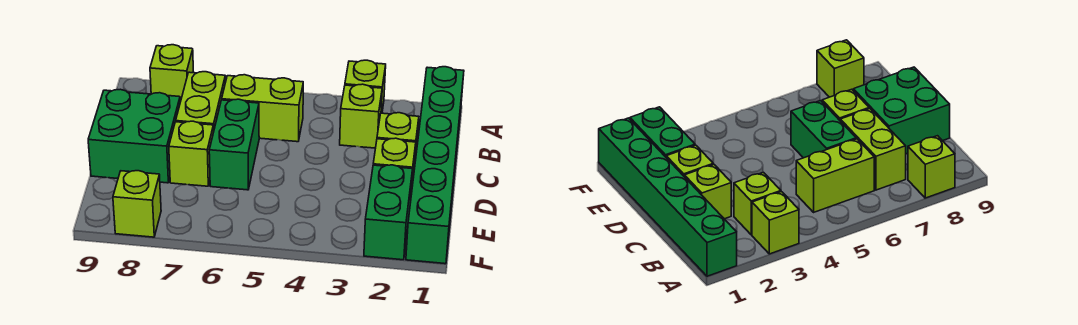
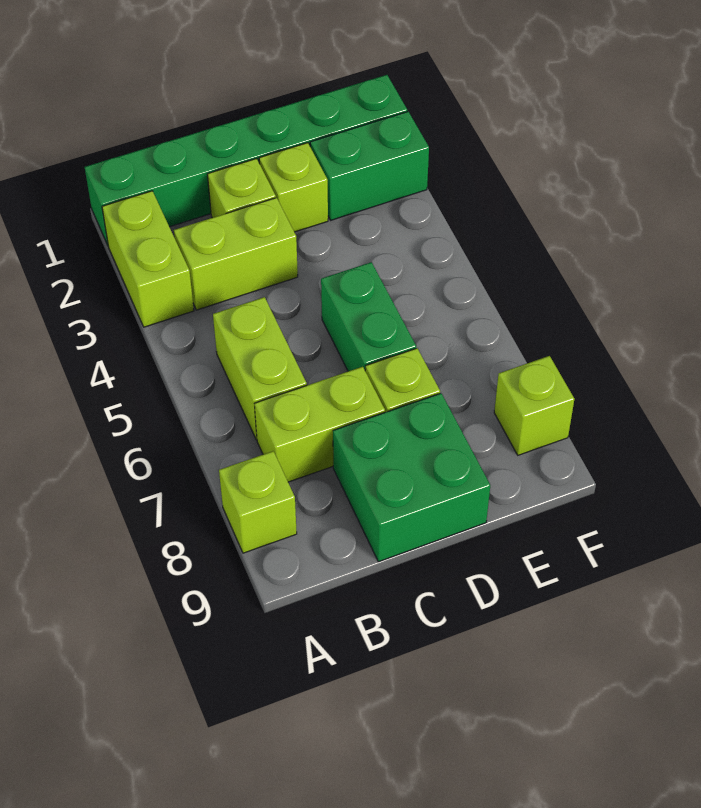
lime 1x1 brick [345,60,386,113] -> lime 1x2 brick [102,191,194,327]
lime 1x1 brick [340,84,382,148] -> lime 1x2 brick [174,198,298,310]
green 1x2 brick [209,99,259,190] -> green 1x2 brick turned to [321,262,416,371]

